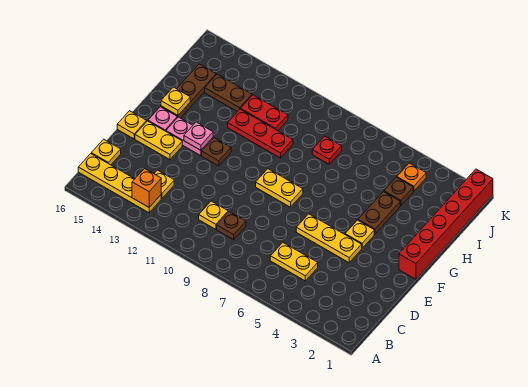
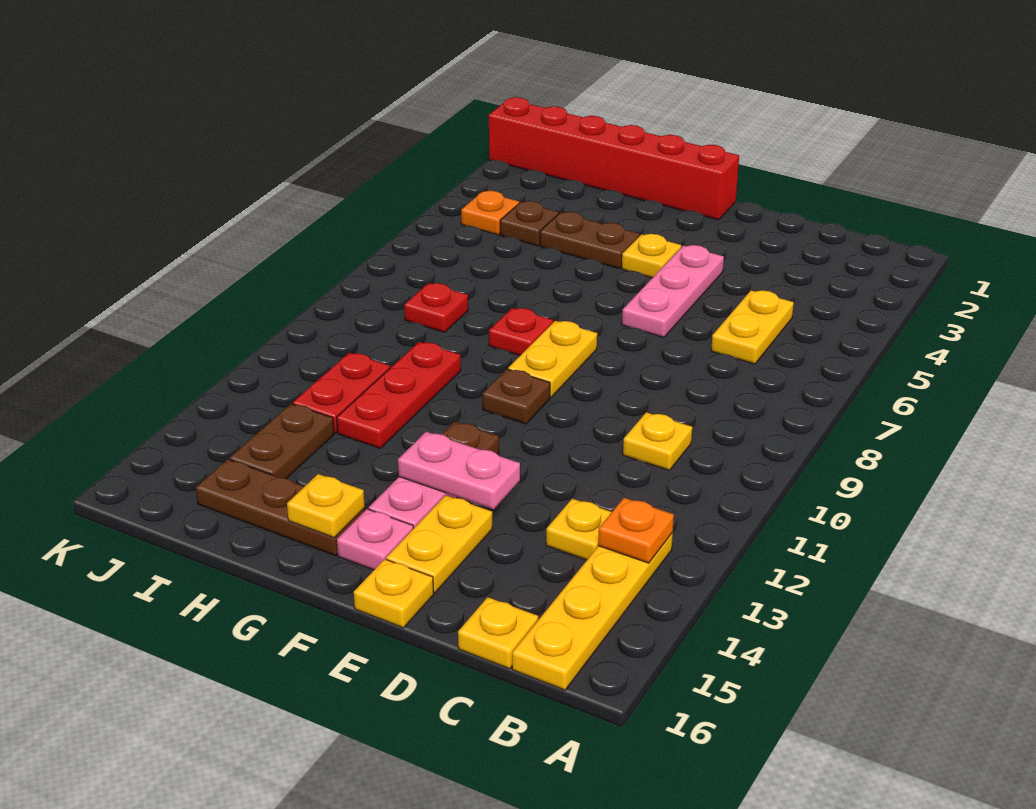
orange 1x1 brick [132,169,161,207] -> orange 1x1 plate [598,498,674,563]
brown 1x1 plate [217,212,246,240] -> brown 1x1 plate moved to [483,369,550,424]
yellow 1x3 plate [296,214,362,263] -> pink 1x3 plate [622,245,724,337]
pink 1x1 plate [184,122,213,150] -> pink 1x2 plate [398,432,520,509]
none -> red 1x1 plate [489,308,553,355]

